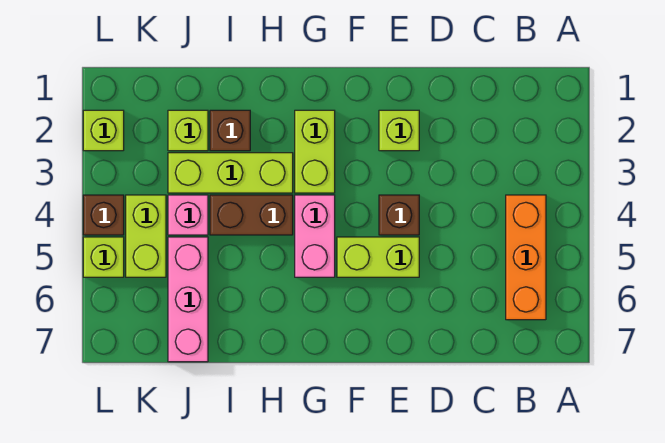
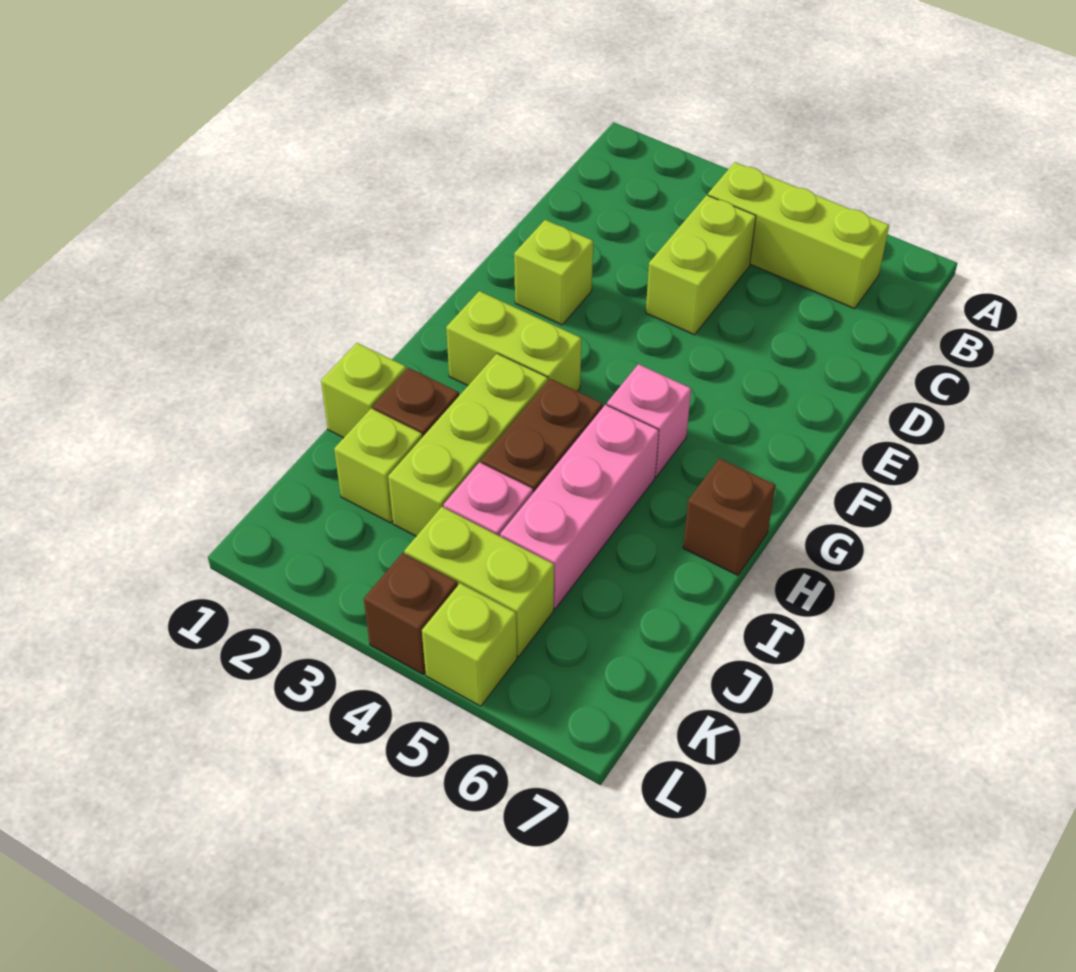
orange 1x3 brick [506,195,546,320] -> lime 1x3 brick [708,162,889,309]
brown 1x1 brick [379,195,419,235] -> brown 1x1 brick moved to [683,458,776,575]
lime 1x2 brick [337,237,419,277] -> lime 1x2 brick moved to [646,195,756,335]
pink 1x2 brick [295,195,335,277] -> pink 1x1 brick [607,364,691,477]
pink 1x3 brick [168,237,208,362] -> pink 1x3 brick turned to [500,405,659,609]
lime 1x1 brick [83,110,124,151] -> lime 1x1 brick moved to [321,343,406,438]

